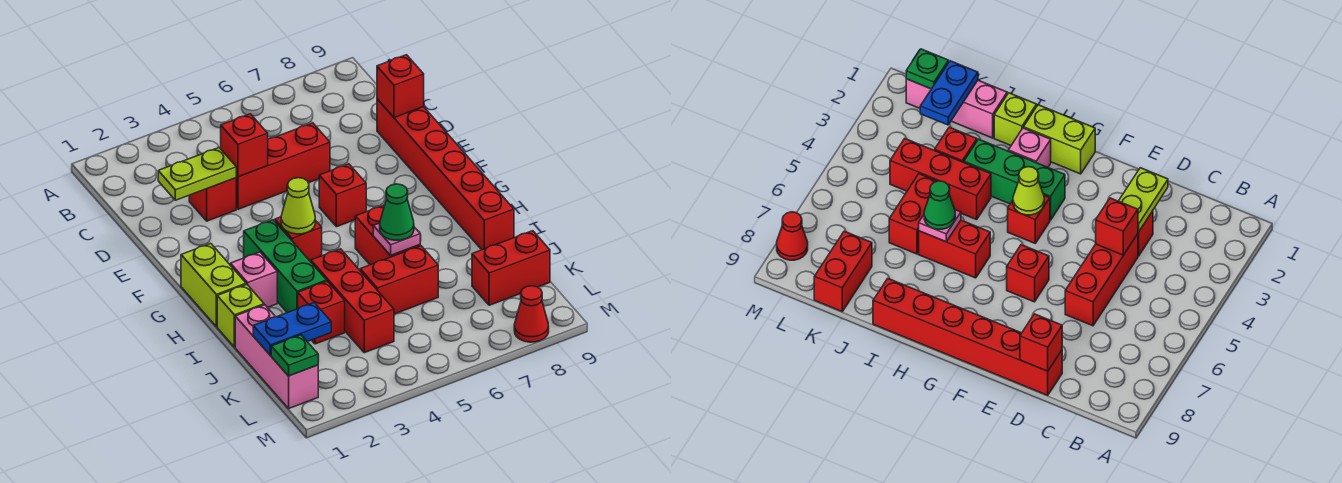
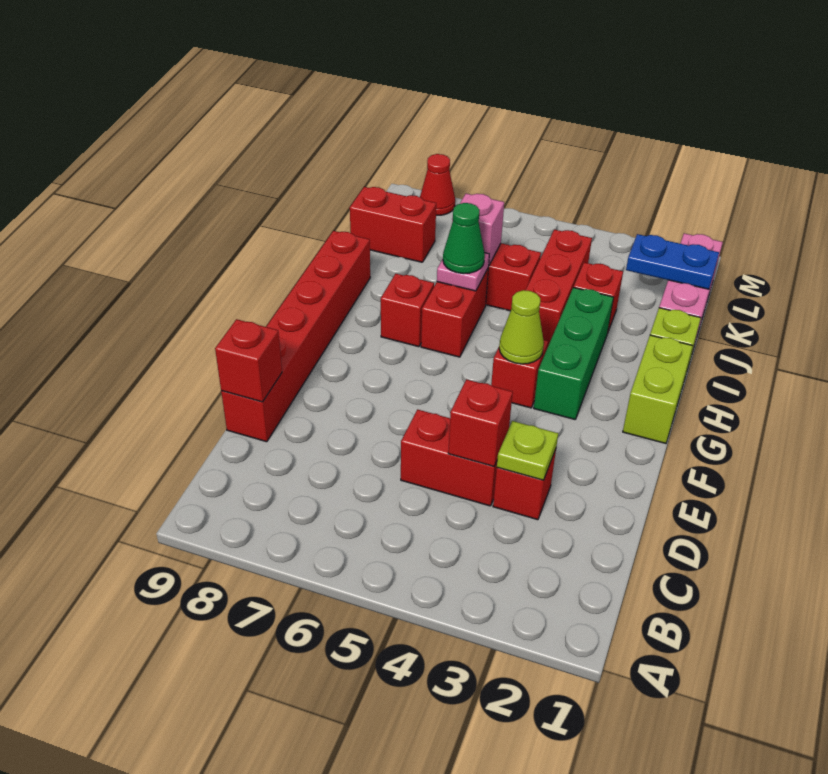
lime 1x2 plate [158,148,236,200] -> lime 1x1 plate [497,421,558,480]
red 1x3 brick [236,123,330,209] -> red 1x2 brick [401,410,497,506]
red 1x1 brick [319,164,366,227] -> red 1x1 brick moved to [381,274,434,347]
pink 1x1 brick [230,252,277,307] -> pink 1x1 brick moved to [452,194,504,265]
green 1x1 plate [271,335,318,376] -> none

